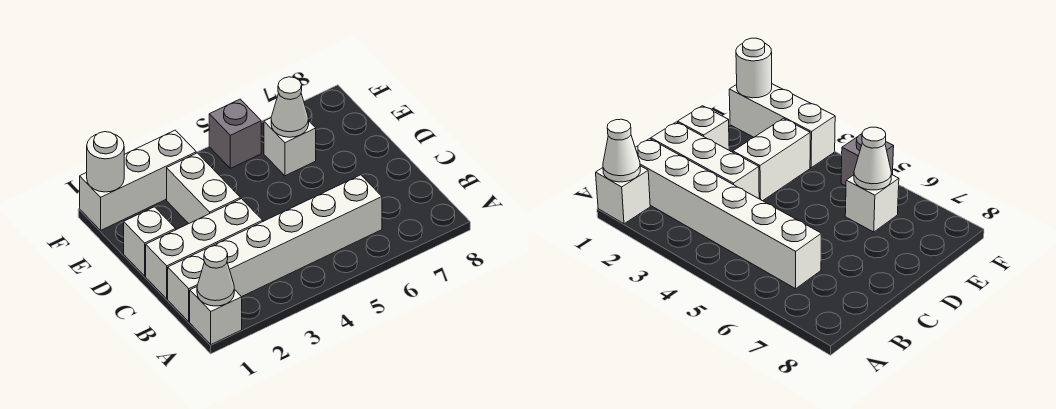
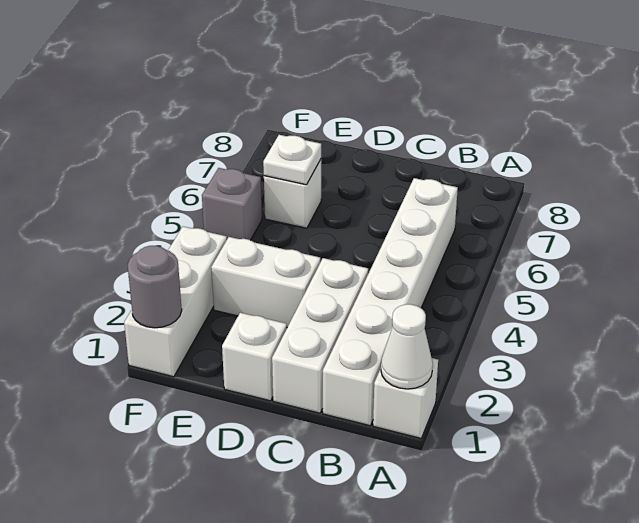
white 1x1 cone [271,77,309,137] -> white 1x1 plate [263,135,321,185]
white 1x1 round brick [87,132,124,192] -> grey 1x1 round brick [128,246,182,328]

